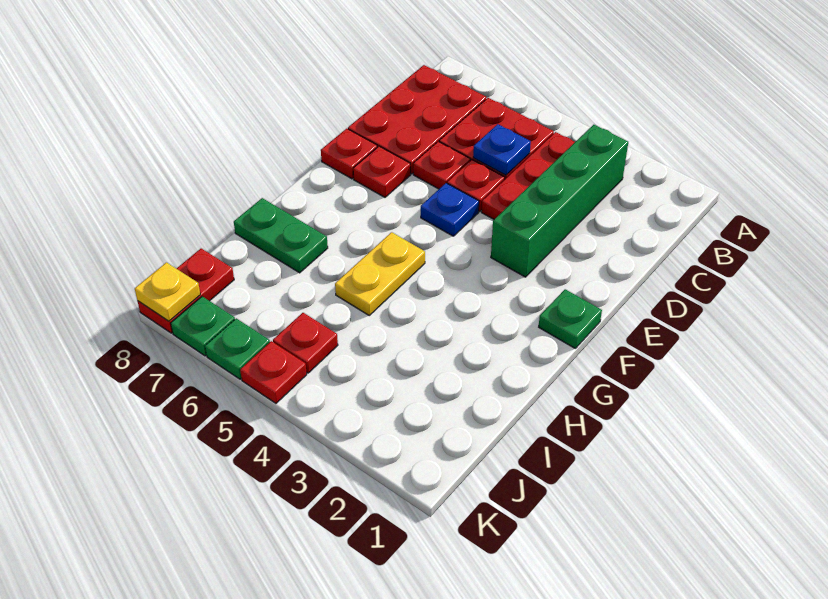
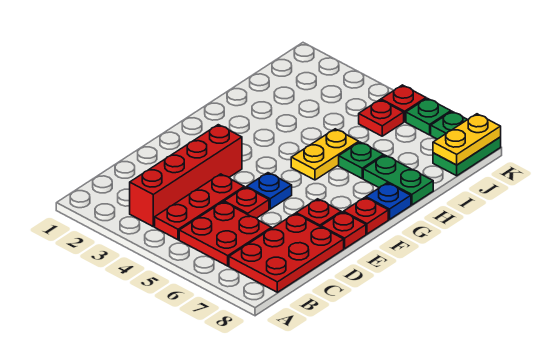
green 1x4 brick [491,125,628,277] -> red 1x4 brick [130,125,242,226]
blue 1x1 plate [473,124,531,175] -> blue 1x1 plate moved to [366,183,411,219]
red 1x1 plate [413,141,470,189] -> red 1x1 plate moved to [343,198,388,234]
green 1x1 plate [539,289,602,348] -> green 1x1 plate moved to [339,142,384,178]
red 1x2 plate [138,249,234,333] -> green 1x2 plate [433,137,501,176]
yellow 1x1 plate [135,263,200,321] -> yellow 1x2 plate [433,114,501,165]

